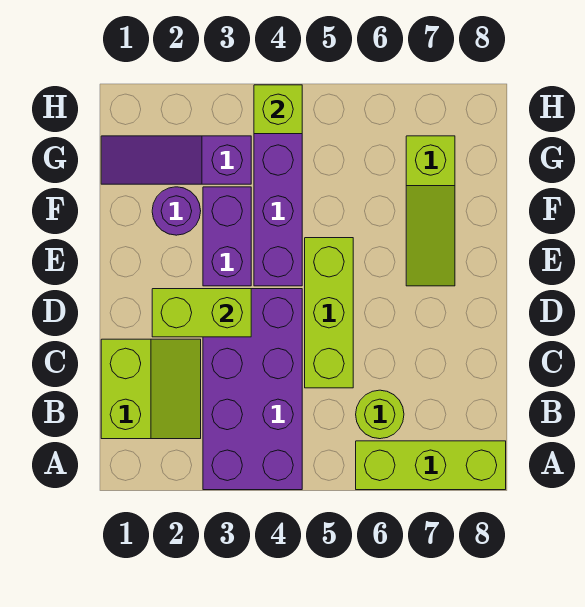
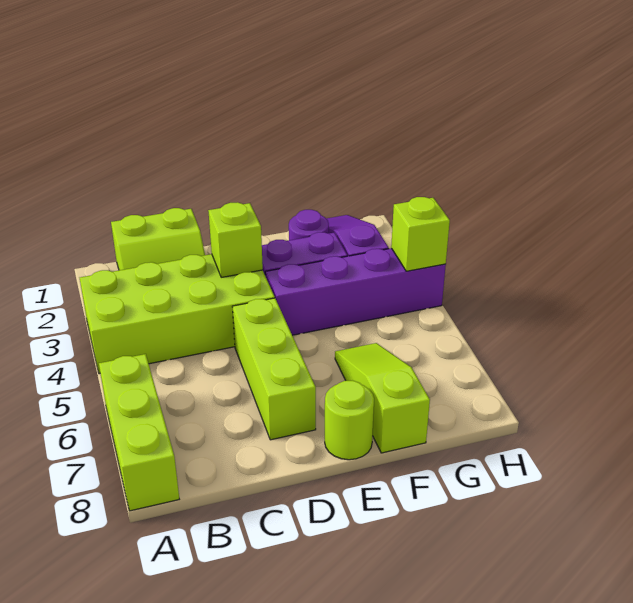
purple 2x4 brick [203,289,302,490] -> lime 2x4 brick [80,254,275,374]
lime 1x1 round brick [356,390,404,439] -> lime 1x1 round brick moved to [325,381,374,460]
lime 1x3 brick [305,238,353,388] -> lime 1x3 brick turned to [232,298,316,440]
lime 1x2 brick [152,289,251,337] -> lime 1x1 brick [208,202,263,277]
lime 1x3 slope [406,136,455,286] -> lime 1x3 slope turned to [335,343,430,453]

